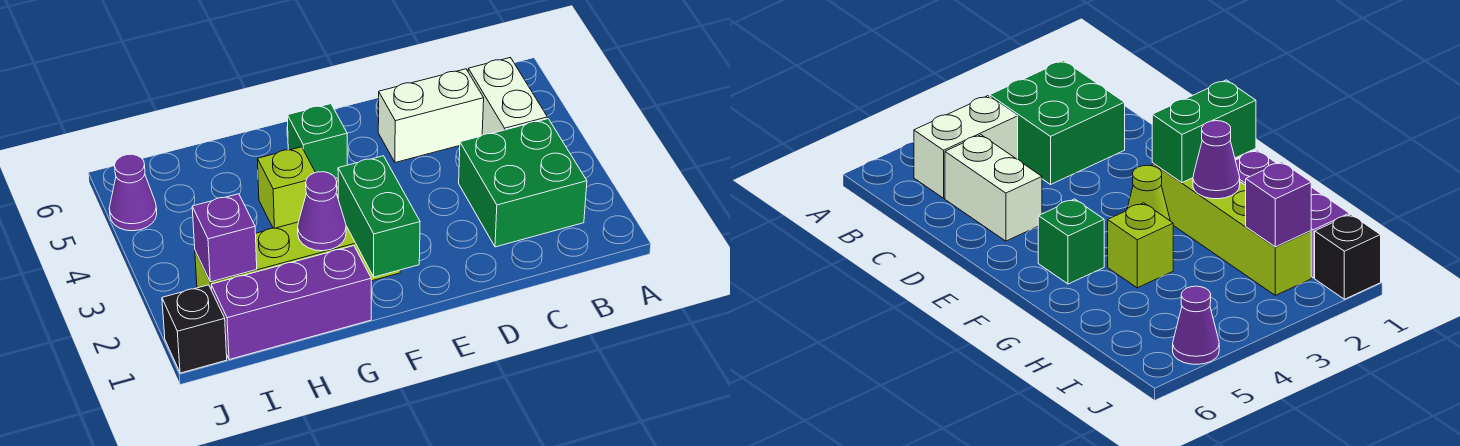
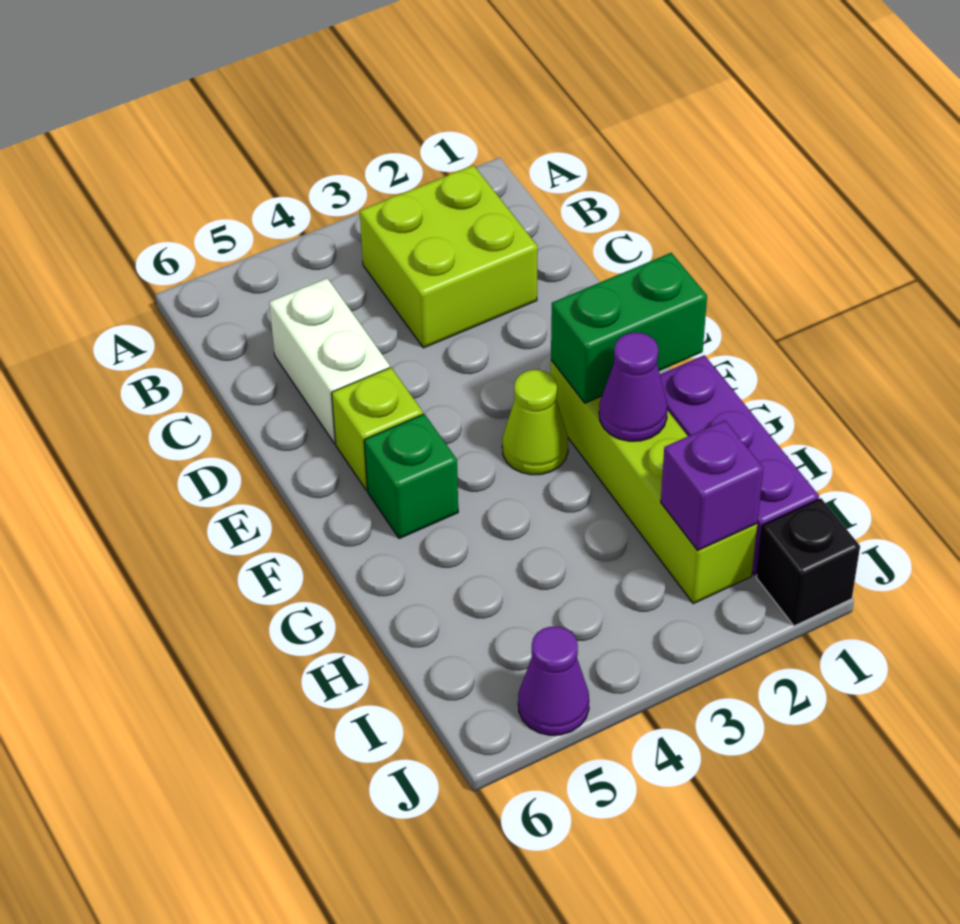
green 2x2 brick [459,119,587,247] -> lime 2x2 brick [360,165,538,348]
white 1x2 brick [468,58,547,135] -> none
lime 1x1 brick [258,147,315,228] -> lime 1x1 brick moved to [332,368,423,490]

